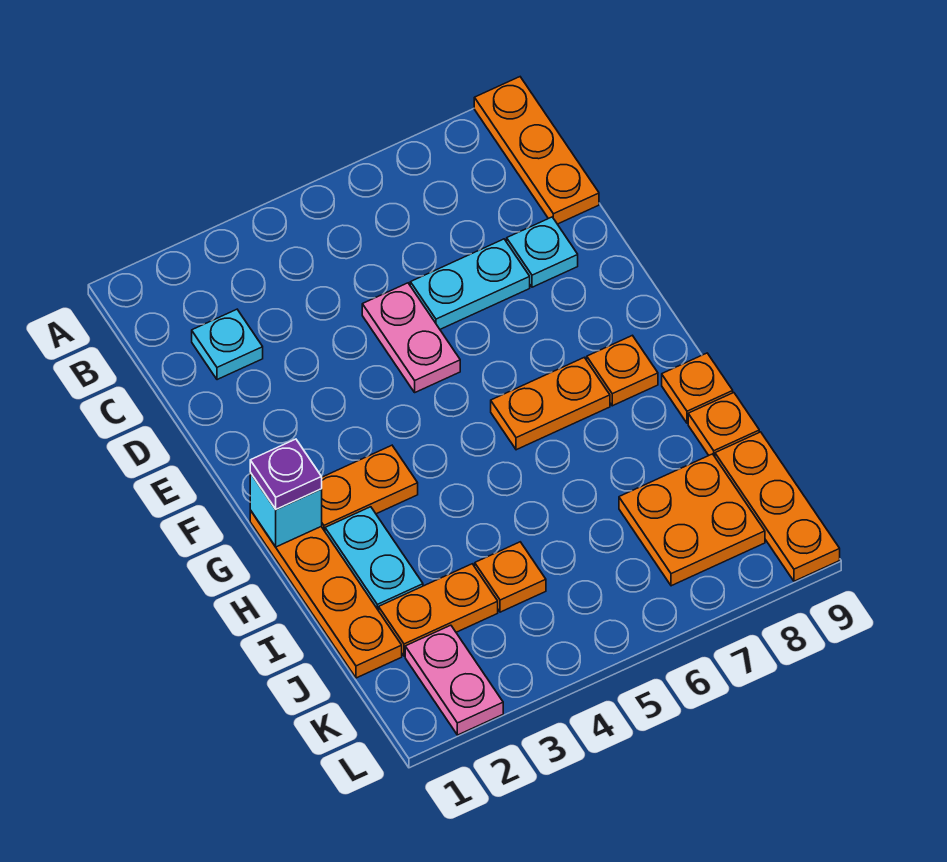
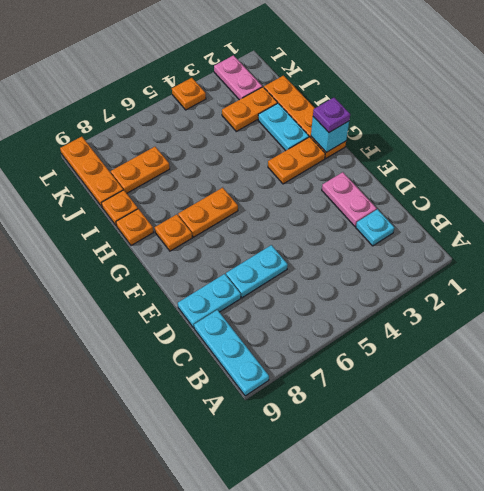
orange 1x3 plate [474,77,599,224] -> cyan 1x3 plate [194,310,269,396]
pink 1x2 plate [362,283,460,392] -> pink 1x2 plate moved to [322,172,377,227]
cyan 1x1 plate [507,217,578,287] -> cyan 1x2 plate [178,274,241,328]
orange 1x1 plate [475,542,546,612] -> orange 1x1 plate moved to [172,78,206,110]
orange 2x2 plate [619,454,765,586] -> orange 1x2 plate [111,147,170,193]

